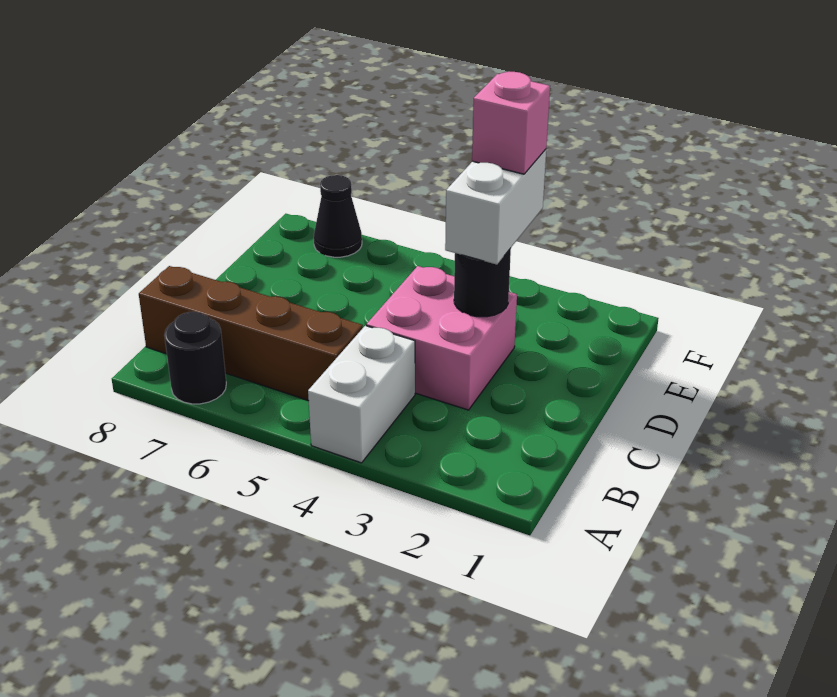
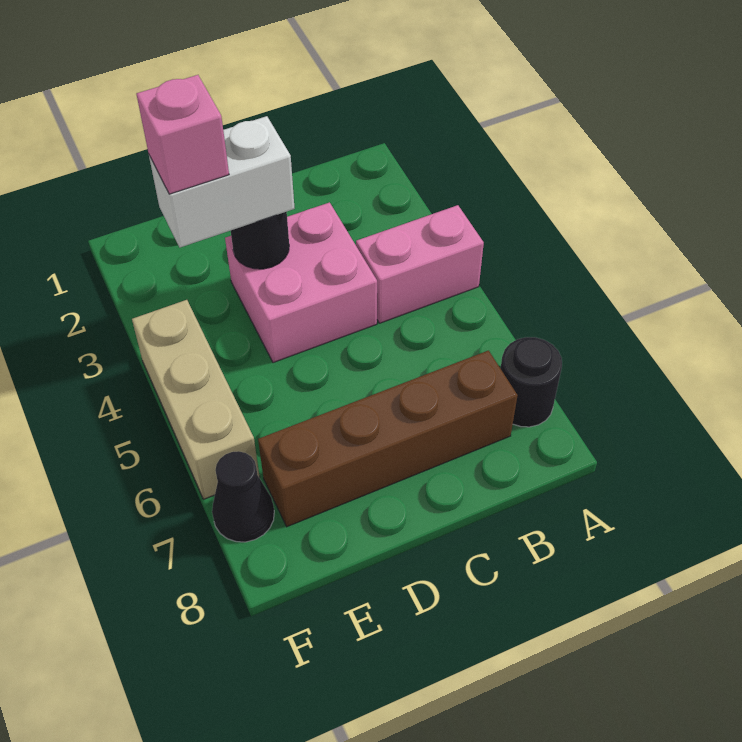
white 1x2 brick [308,326,415,463] -> pink 1x2 brick [356,205,484,323]
brown 1x4 brick [139,266,363,401] -> brown 1x4 brick turned to [258,351,518,527]
none -> tan 1x3 brick [132,300,260,499]

